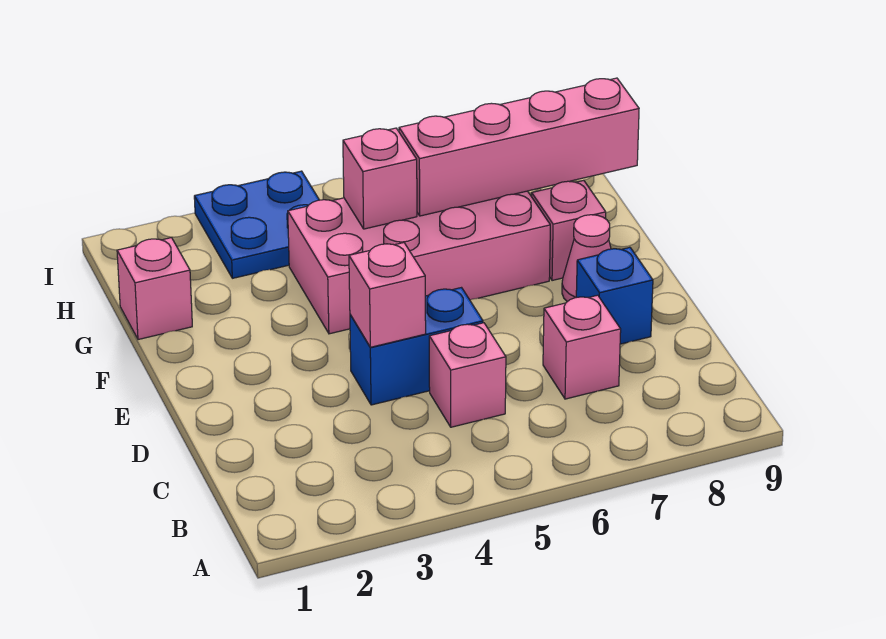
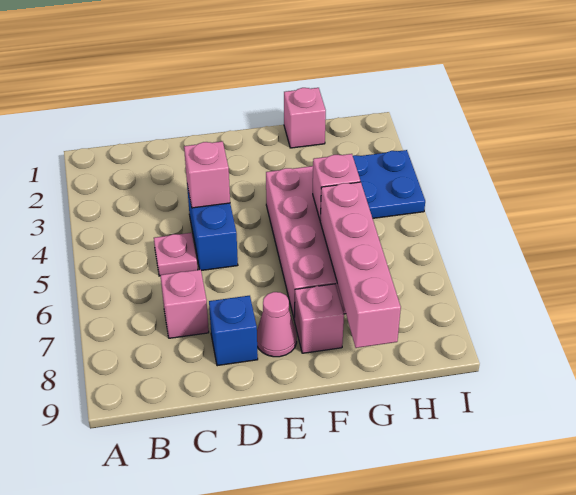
pink 1x1 brick [429,323,506,427] -> pink 1x1 plate [154,233,198,276]

